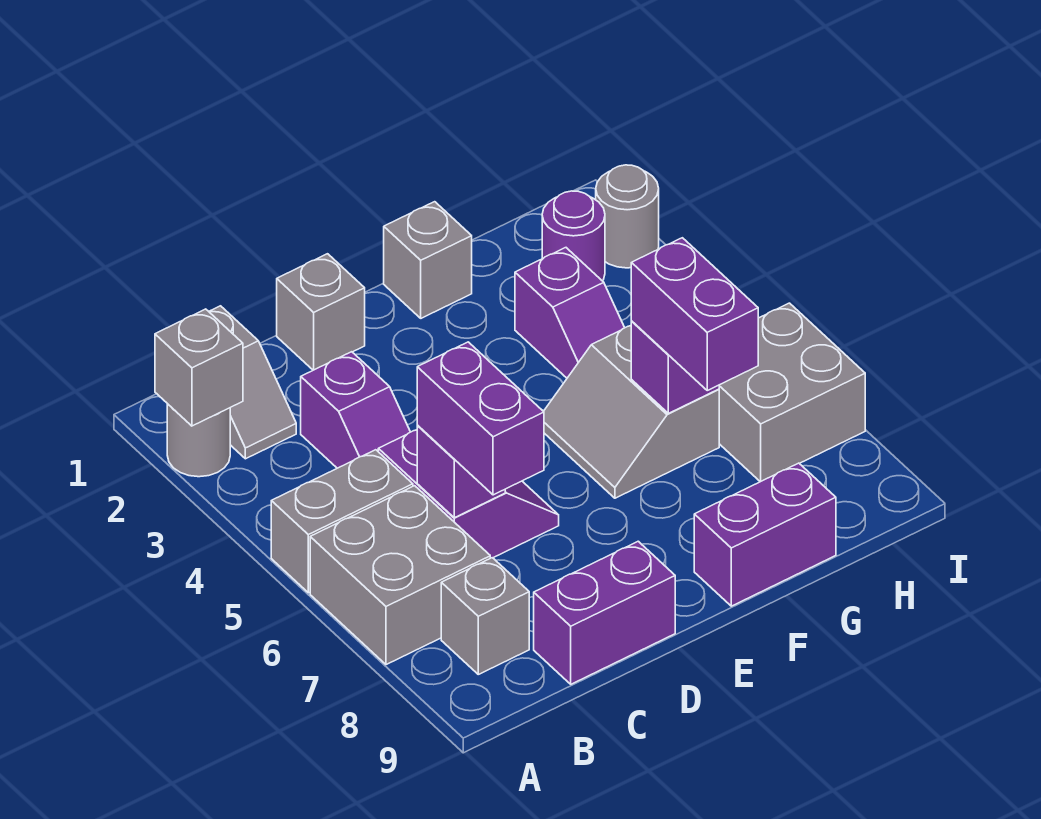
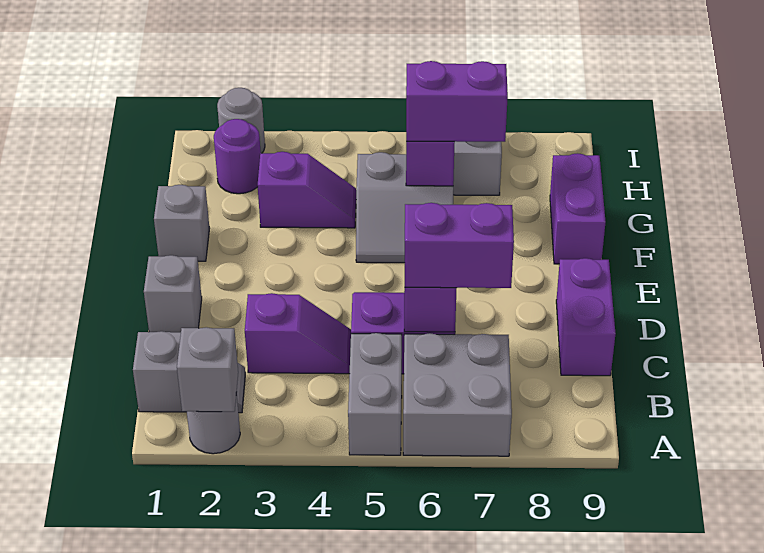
grey 1x1 brick [441,558,529,674] -> none

